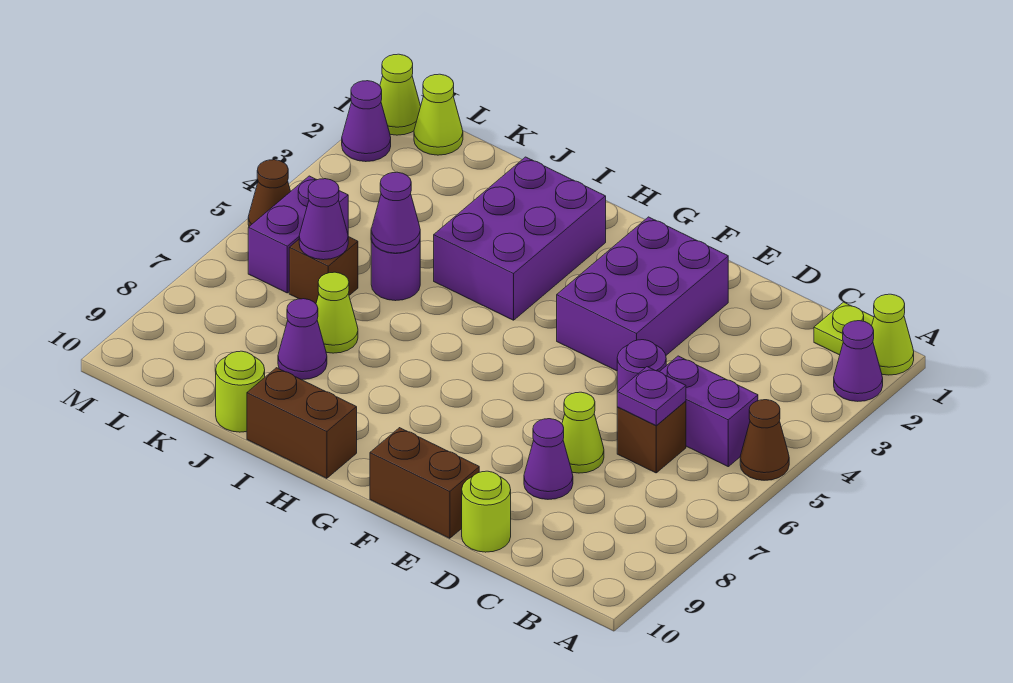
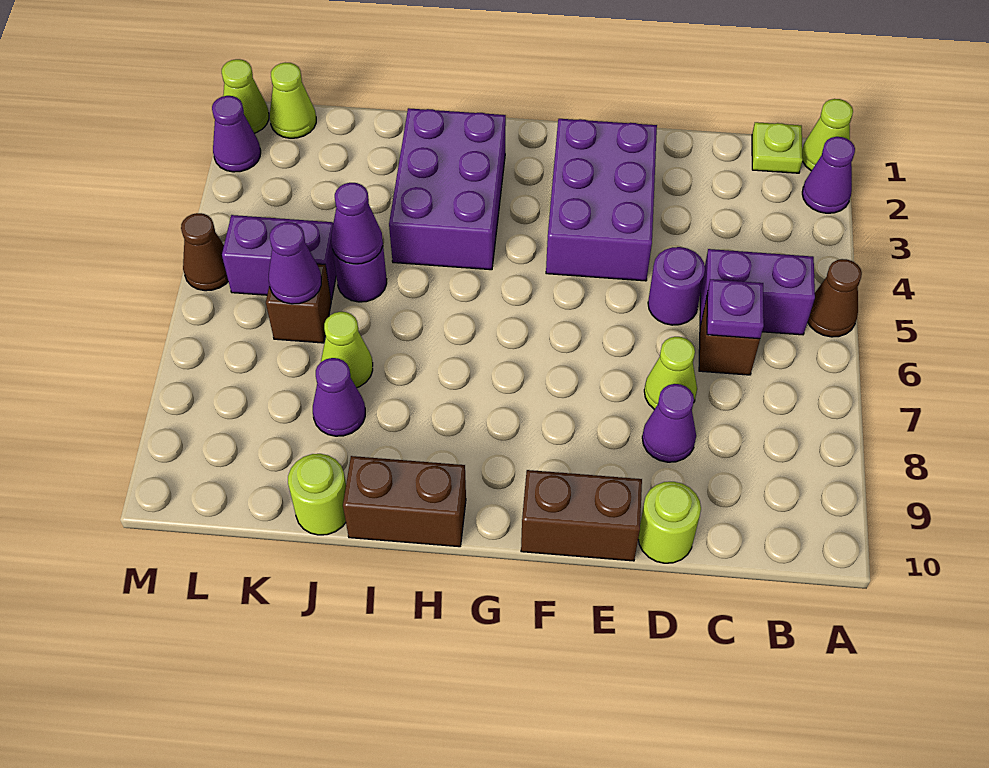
purple 1x2 brick [248,176,348,293] -> purple 1x2 brick turned to [222,215,336,300]

